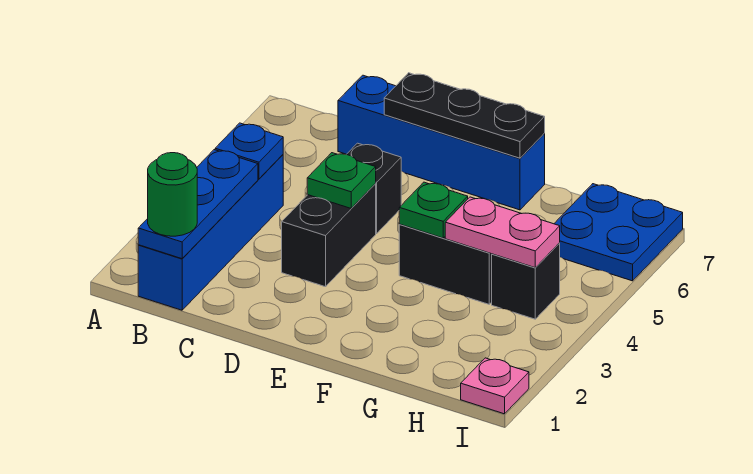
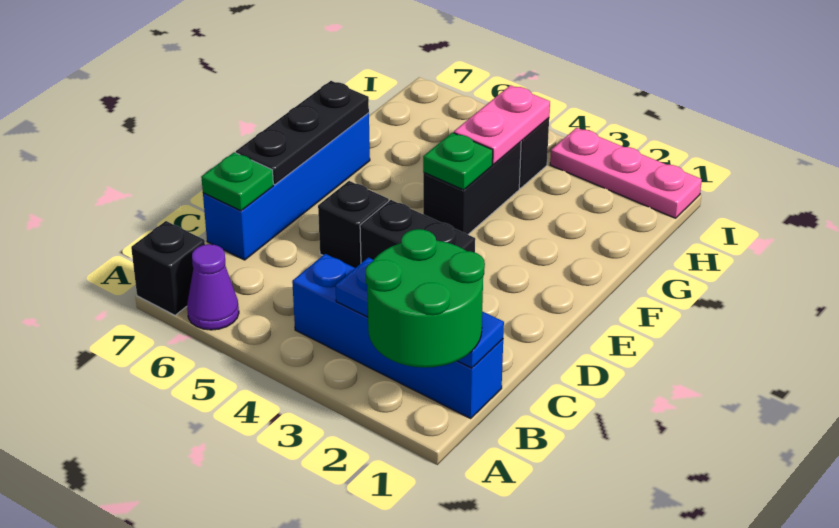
none -> purple 1x1 cone [187,244,239,330]
none -> black 1x1 brick [131,221,205,315]
green 1x1 round brick [148,153,197,236] -> green 2x2 round brick [366,229,485,368]
blue 1x1 plate [215,123,283,179] -> none
green 1x1 plate [307,153,376,208] -> green 1x1 plate moved to [201,152,273,211]
blue 2x2 plate [554,184,683,281] -> none
pink 1x1 plate [461,358,529,414] -> pink 1x3 plate [550,128,702,218]

